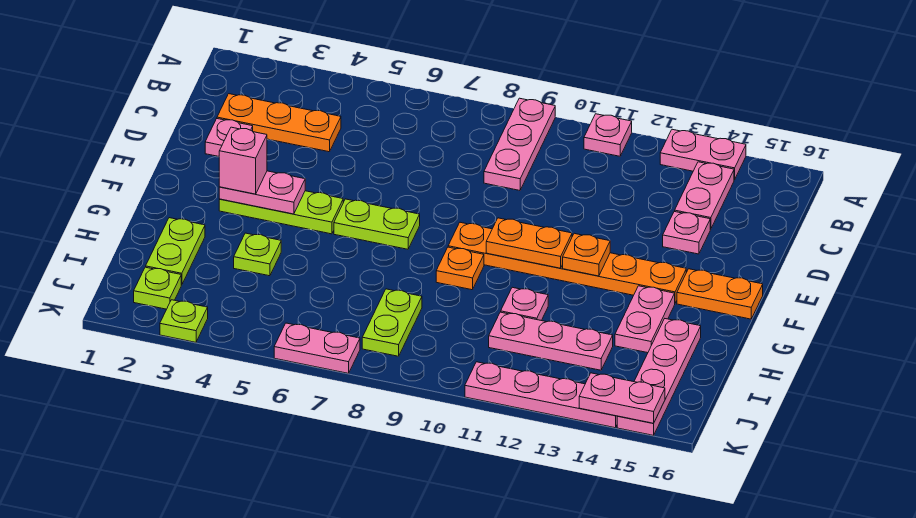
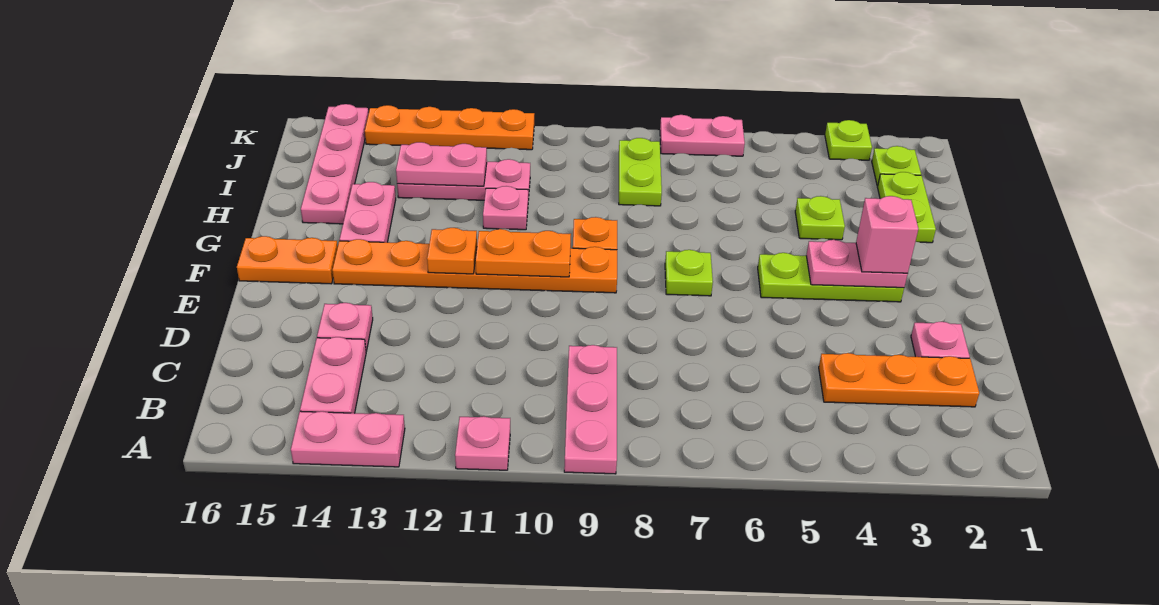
lime 1x2 plate [334,199,420,249] -> lime 1x1 plate [665,250,713,296]
pink 1x4 plate [465,362,617,428] -> orange 1x4 plate [365,105,534,150]
pink 1x2 plate [579,373,665,423] -> pink 1x2 plate moved to [396,142,487,186]

